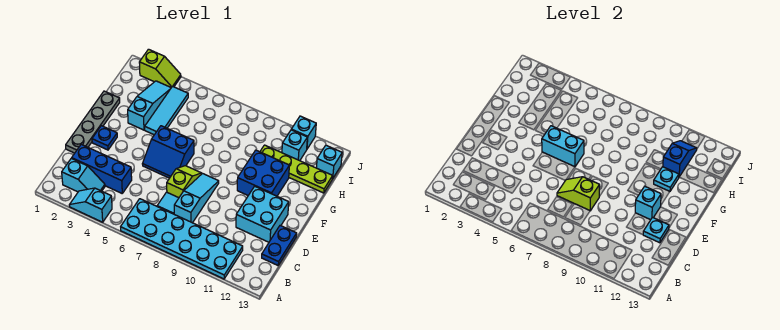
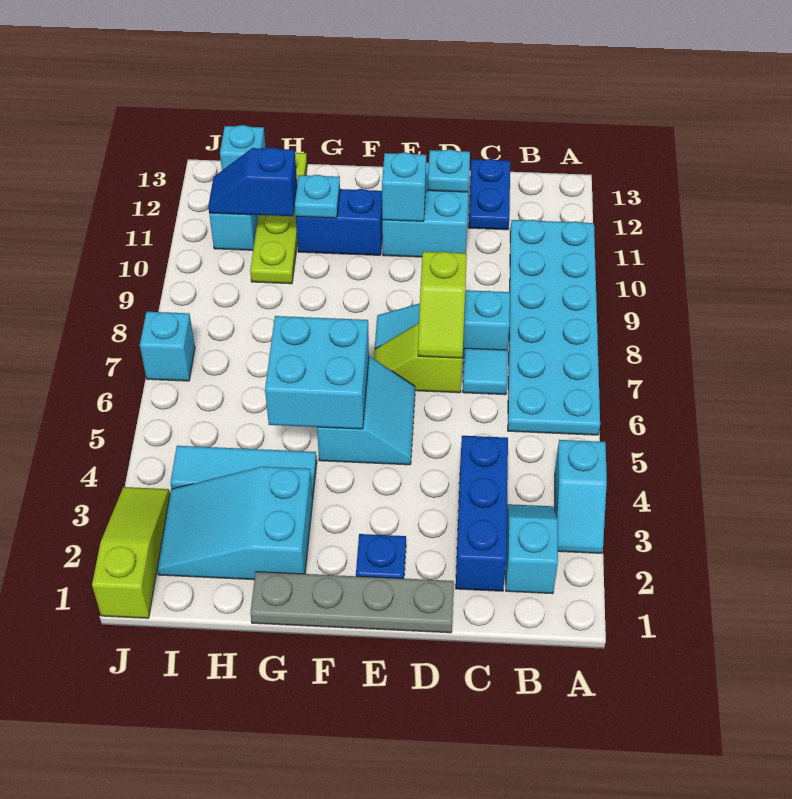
blue 1x2 plate [262,226,297,265] -> blue 1x2 plate turned to [469,159,510,230]
blue 2x2 slope [143,126,194,178] -> cyan 2x2 slope [317,356,415,465]
cyan 1x2 brick [542,126,584,167] -> cyan 2x2 brick [265,316,369,429]
blue 2x2 brick [237,150,289,196] -> blue 1x2 brick [296,189,382,255]
cyan 1x3 slope [128,81,171,130] -> cyan 2x3 slope [157,467,313,580]
lime 1x2 slope [139,49,181,88] -> lime 1x3 slope [92,487,170,618]
cyan 1x1 brick [291,116,316,149] -> cyan 1x1 brick moved to [140,312,195,381]

